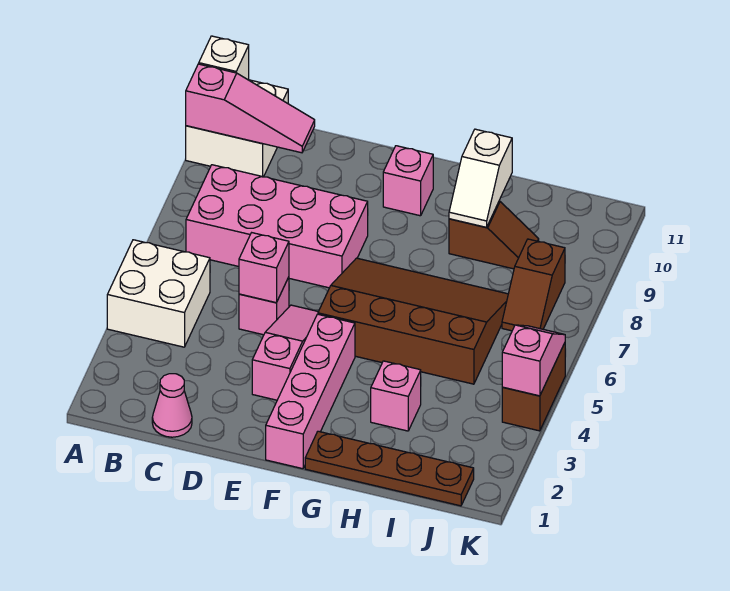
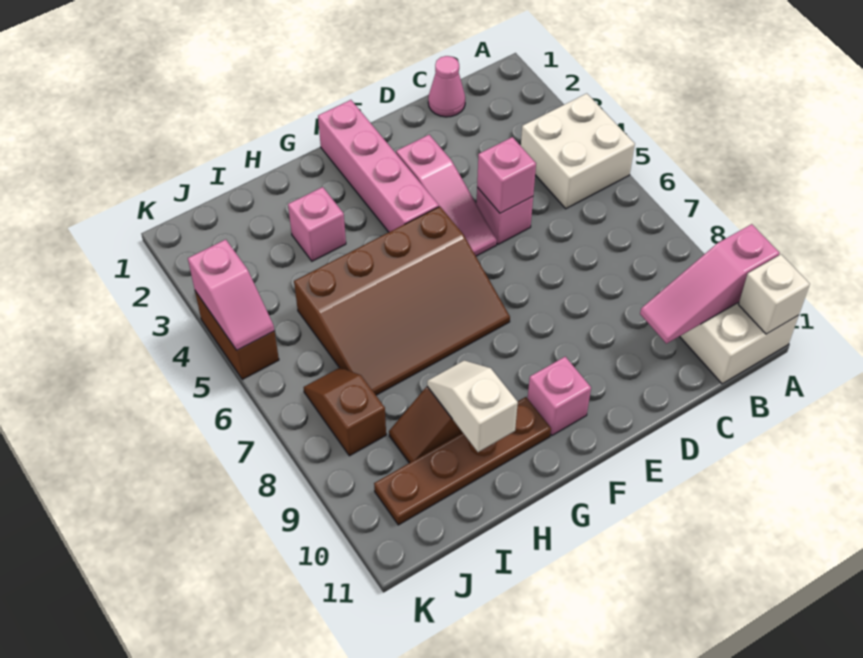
pink 2x4 brick [186,165,368,288] -> none
brown 1x4 plate [305,431,474,506] -> brown 1x4 plate moved to [374,397,551,525]

